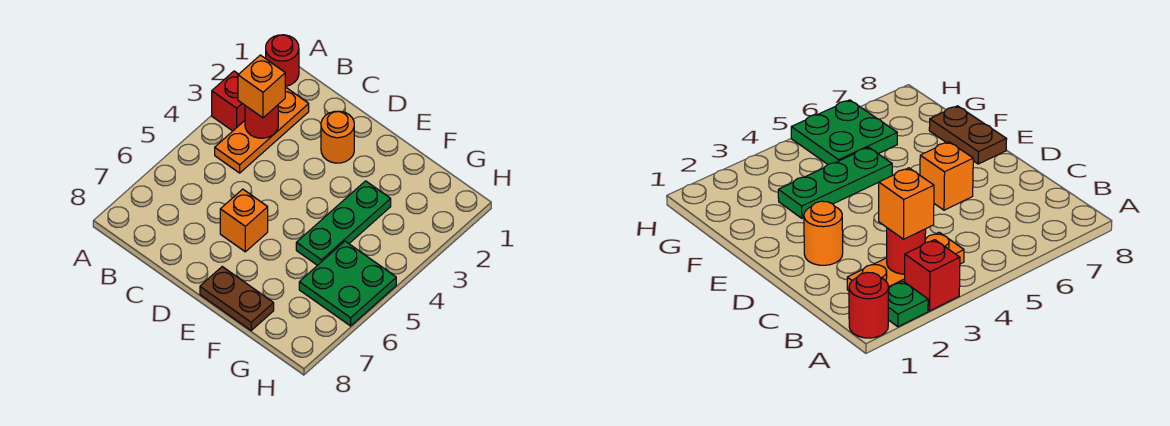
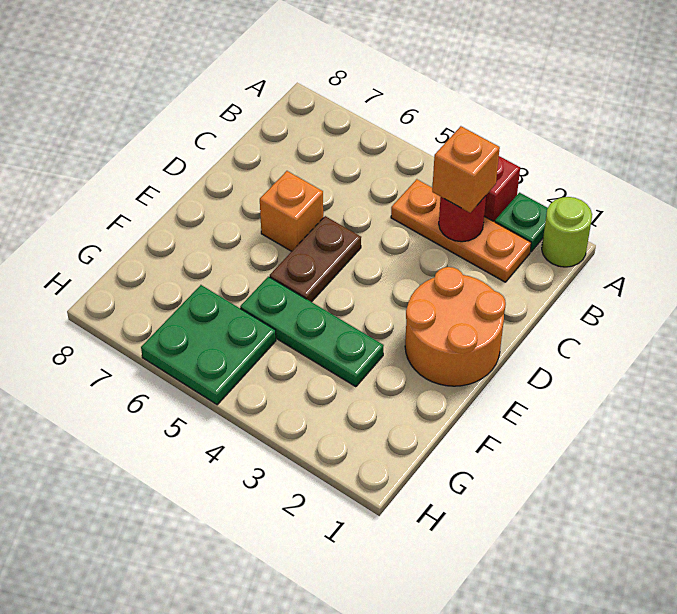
red 1x1 round brick [266,35,299,86] -> lime 1x1 round brick [542,197,592,267]
orange 1x1 round brick [321,111,354,163] -> orange 2x2 round brick [405,267,506,386]
brown 1x2 plate [200,267,274,330] -> brown 1x2 plate moved to [270,216,361,302]

